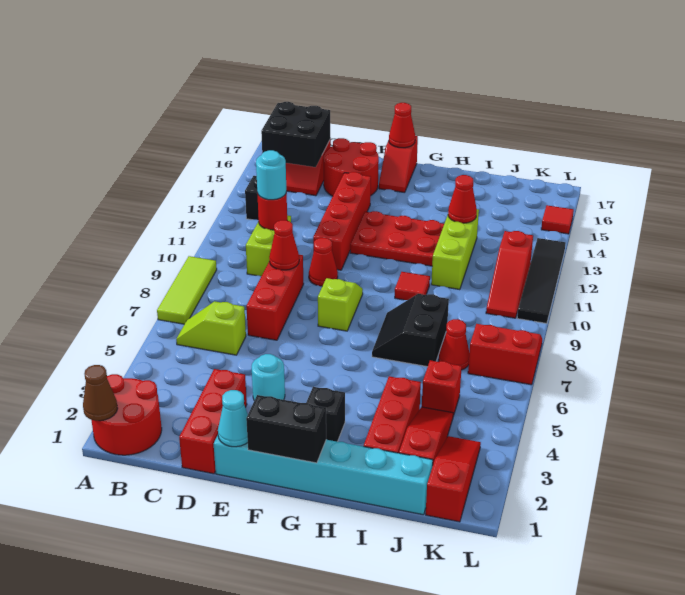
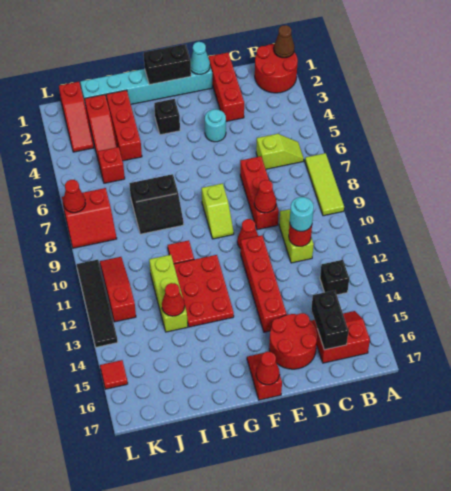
black 2x2 brick [261,102,331,167] -> black 1x2 brick [311,290,349,350]
red 2x3 plate [350,211,444,266] -> red 2x3 plate turned to [174,255,234,327]
black 2x2 slope [372,294,449,367] -> black 2x2 slope turned to [129,174,184,234]
red 1x1 cone [439,319,469,370] -> red 1x1 cone moved to [63,180,86,213]

